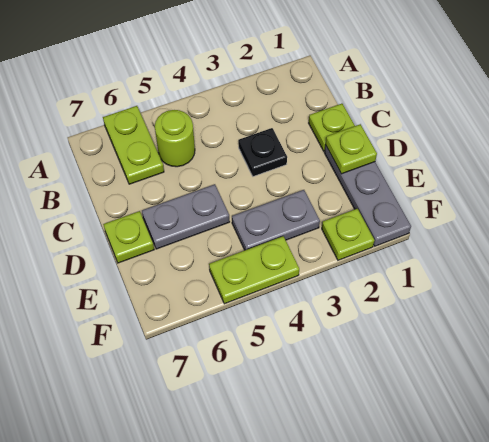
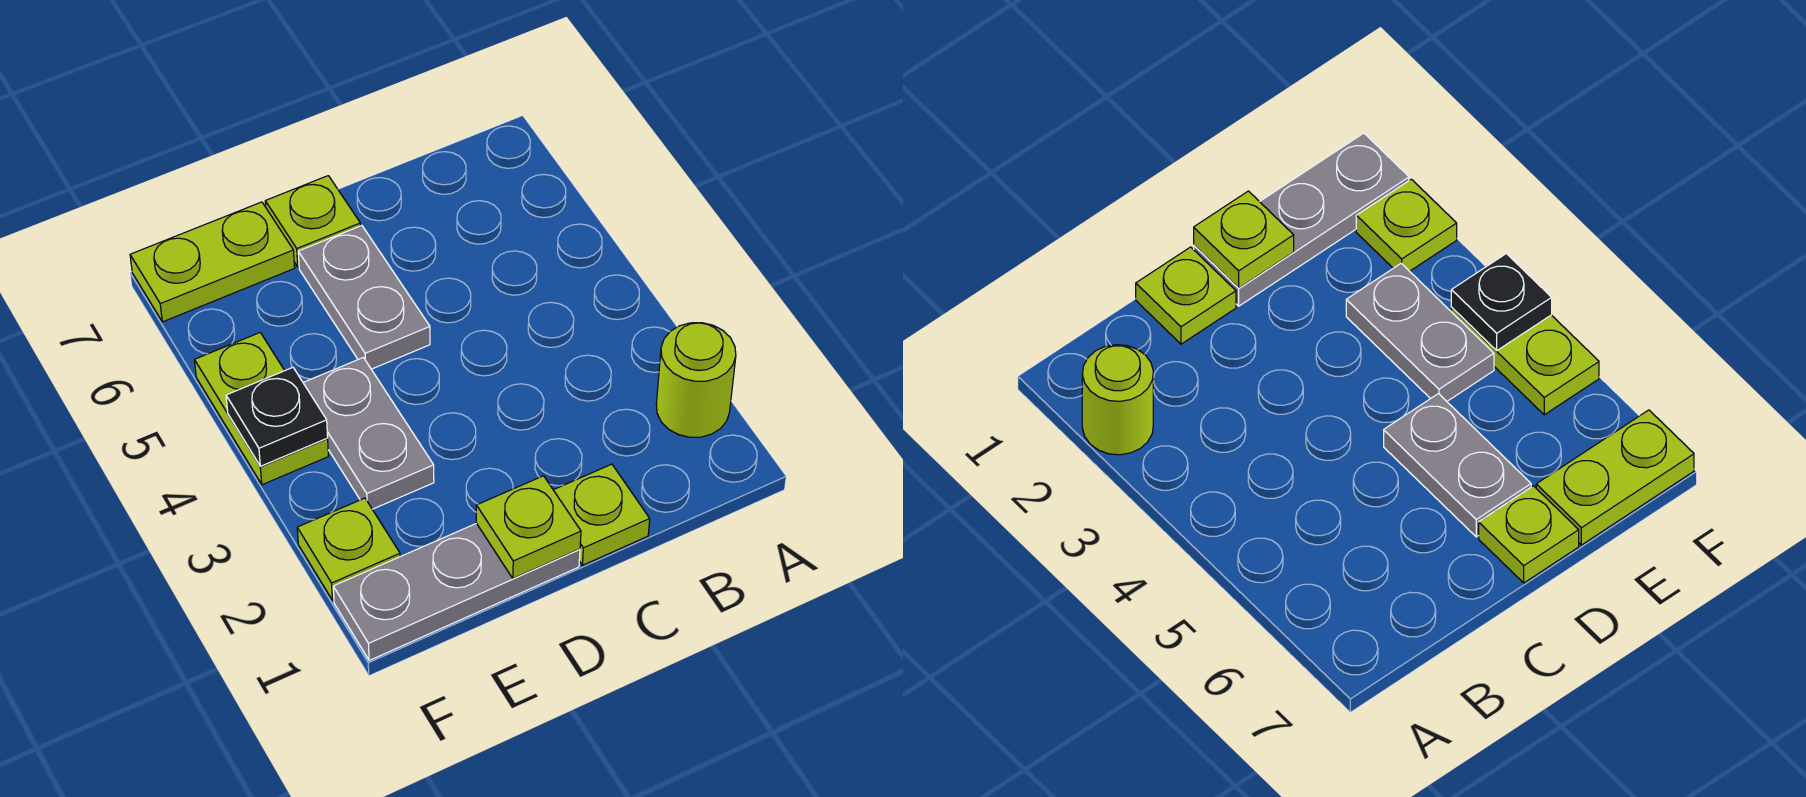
lime 1x2 plate [103,106,164,184] -> lime 1x2 plate moved to [130,202,295,322]
lime 1x1 round brick [155,110,195,167] -> lime 1x1 round brick moved to [656,323,736,437]
black 1x1 plate [238,128,287,176] -> black 1x1 plate moved to [226,367,328,466]

